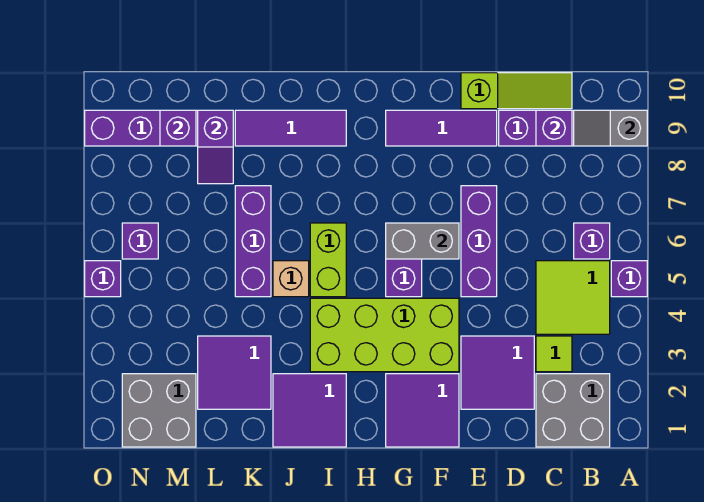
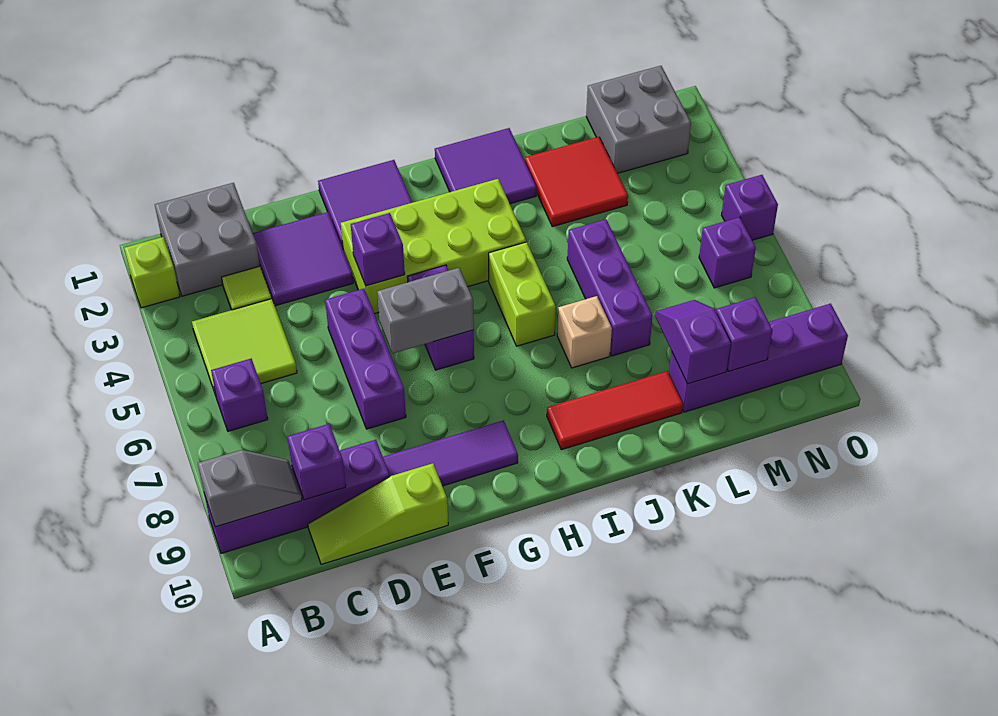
none -> lime 1x1 brick [124,237,180,308]
purple 1x1 brick [611,261,647,297] -> purple 1x1 brick moved to [351,213,405,286]
purple 1x3 tile [235,110,346,146] -> red 1x3 tile [547,371,683,450]
tan 1x1 brick [273,261,309,297] -> tan 1x1 brick moved to [557,296,612,368]
purple 2x2 tile [198,336,271,409] -> red 2x2 tile [525,137,628,227]

